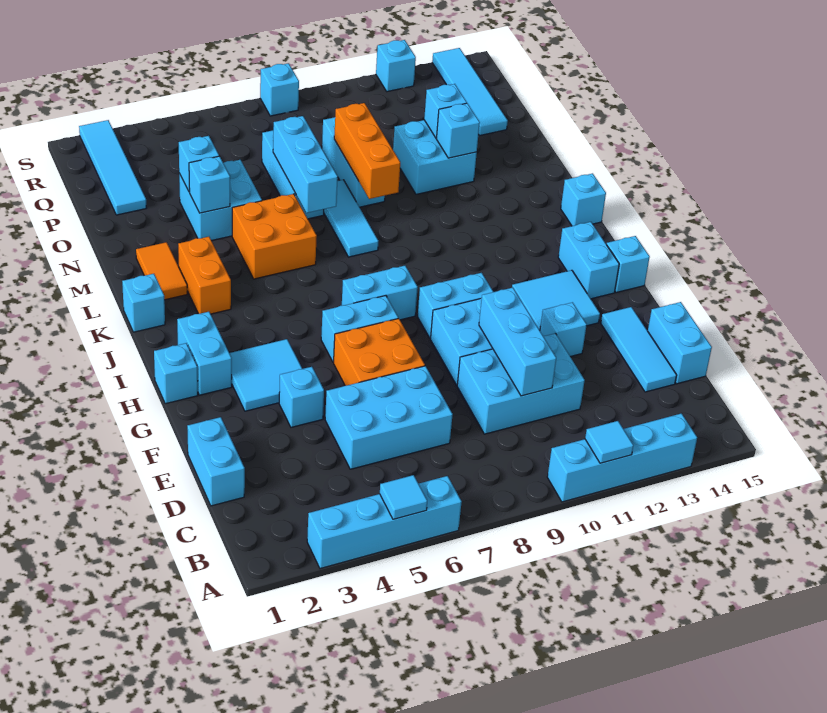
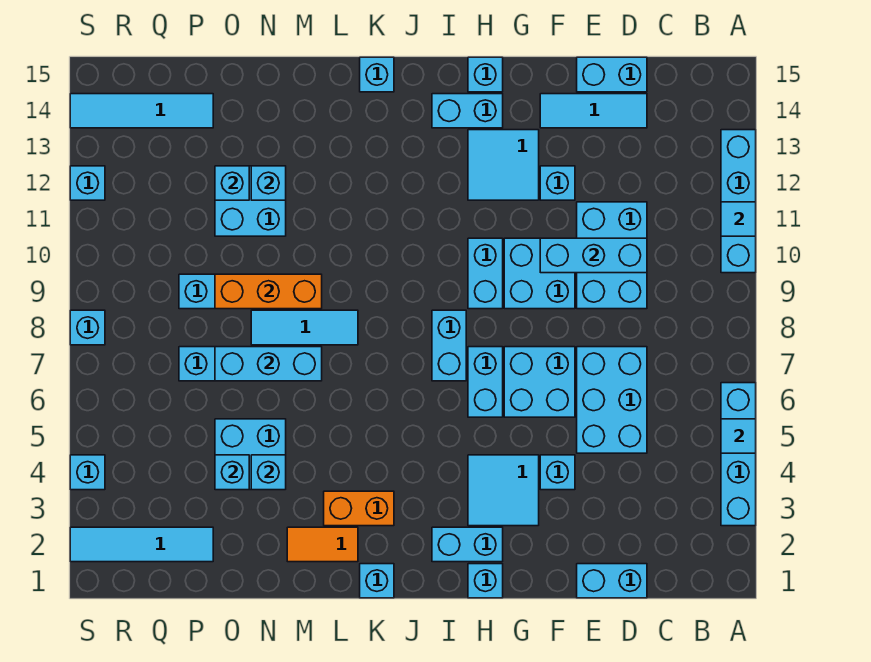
orange 2x2 brick [334,318,425,386] -> cyan 2x2 brick [504,347,575,417]
orange 2x2 brick [232,194,317,279] -> none
none -> cyan 1x1 brick [70,455,105,490]

